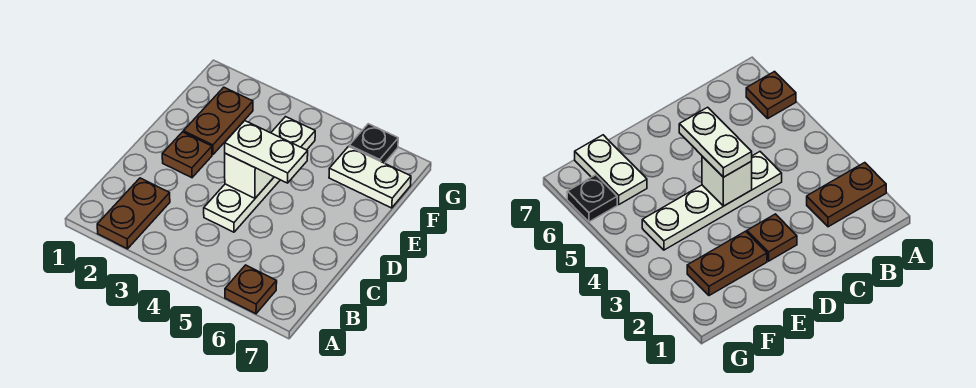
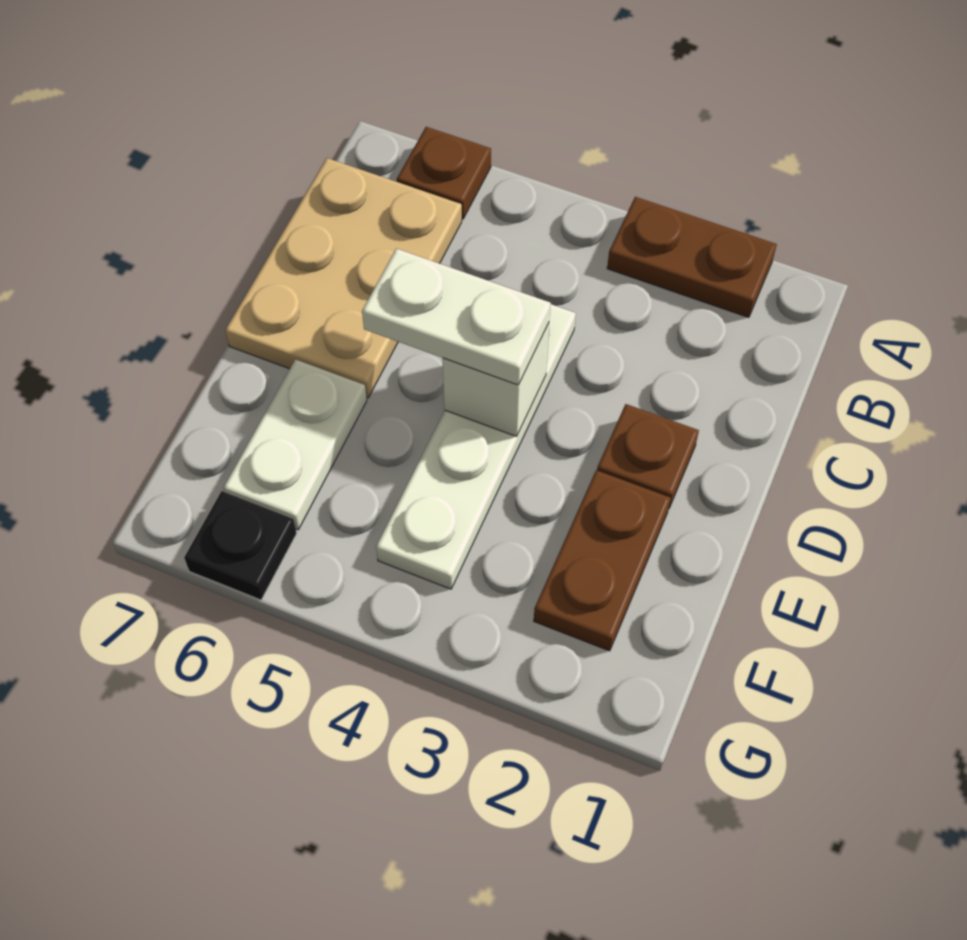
brown 1x2 plate [97,178,170,249] -> brown 1x2 plate turned to [607,197,777,317]
none -> tan 2x3 plate [225,158,462,398]
white 1x2 plate [329,146,411,208] -> white 1x2 plate turned to [224,360,367,530]

